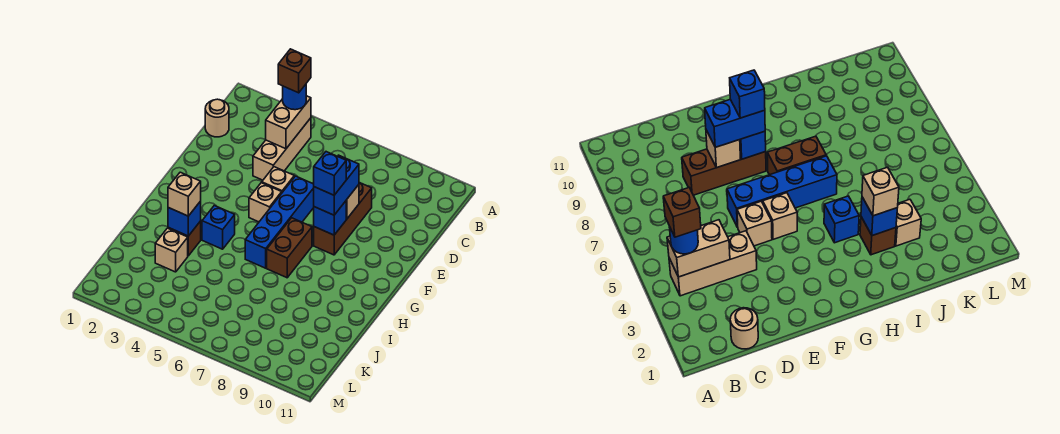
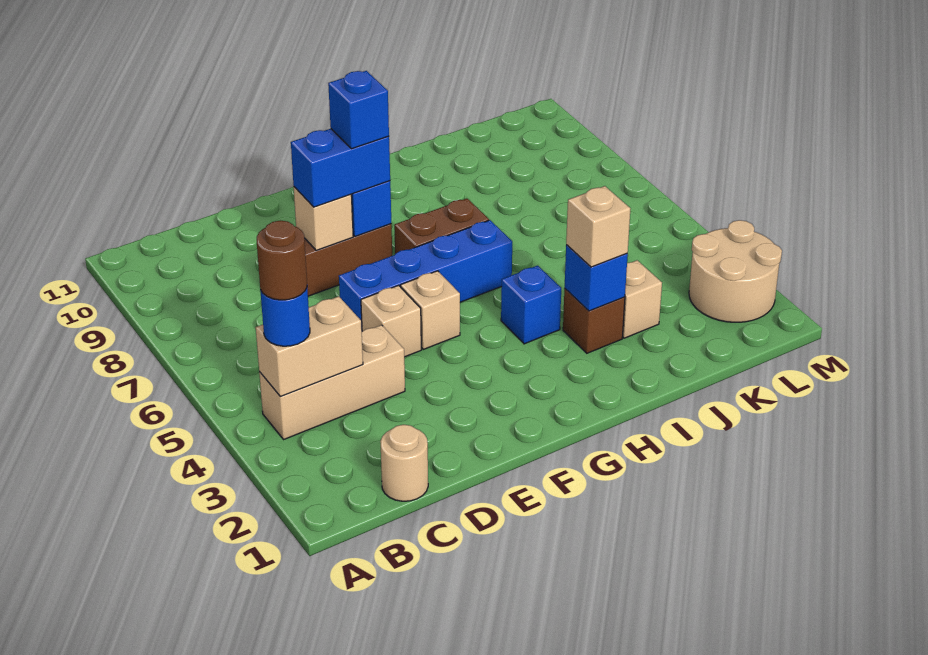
brown 1x1 brick [278,49,311,93] -> brown 1x1 round brick [257,221,307,300]
none -> tan 2x2 round brick [689,220,782,322]

